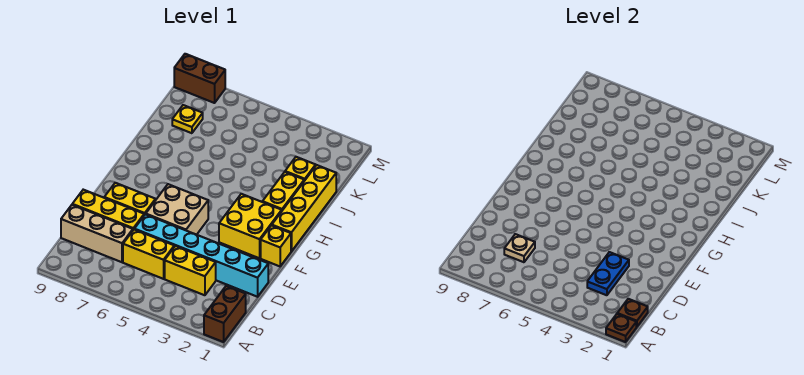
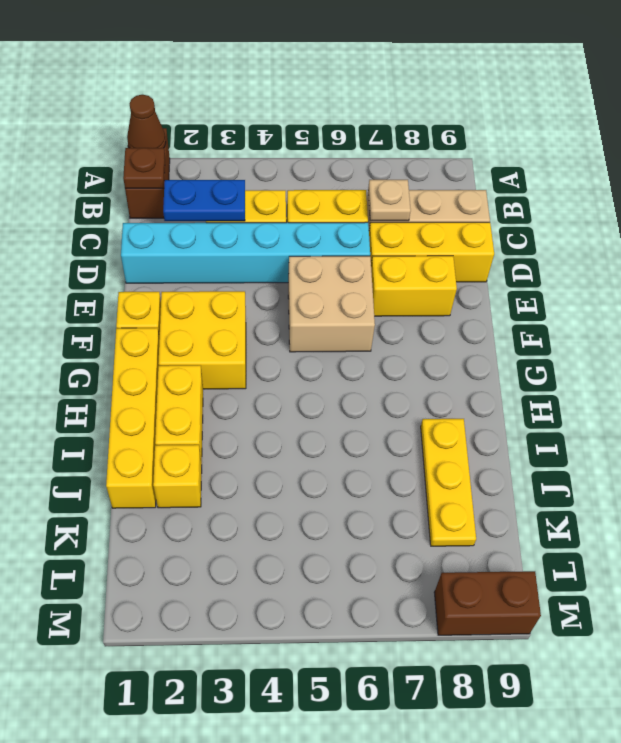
brown 1x1 plate [606,314,636,342] -> brown 1x1 cone [127,95,166,148]
blue 1x2 plate [587,252,629,295] -> blue 1x2 plate turned to [163,180,245,221]
yellow 1x1 plate [172,105,203,133] -> yellow 1x3 plate [421,419,476,546]

